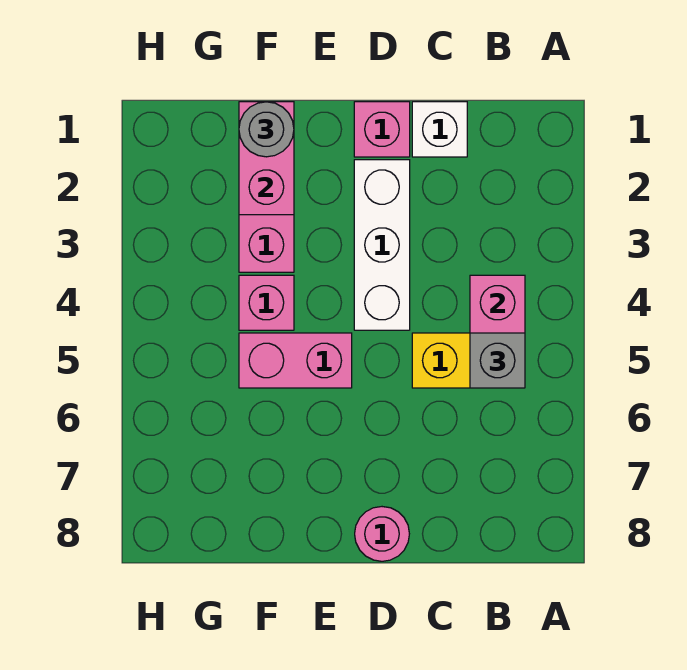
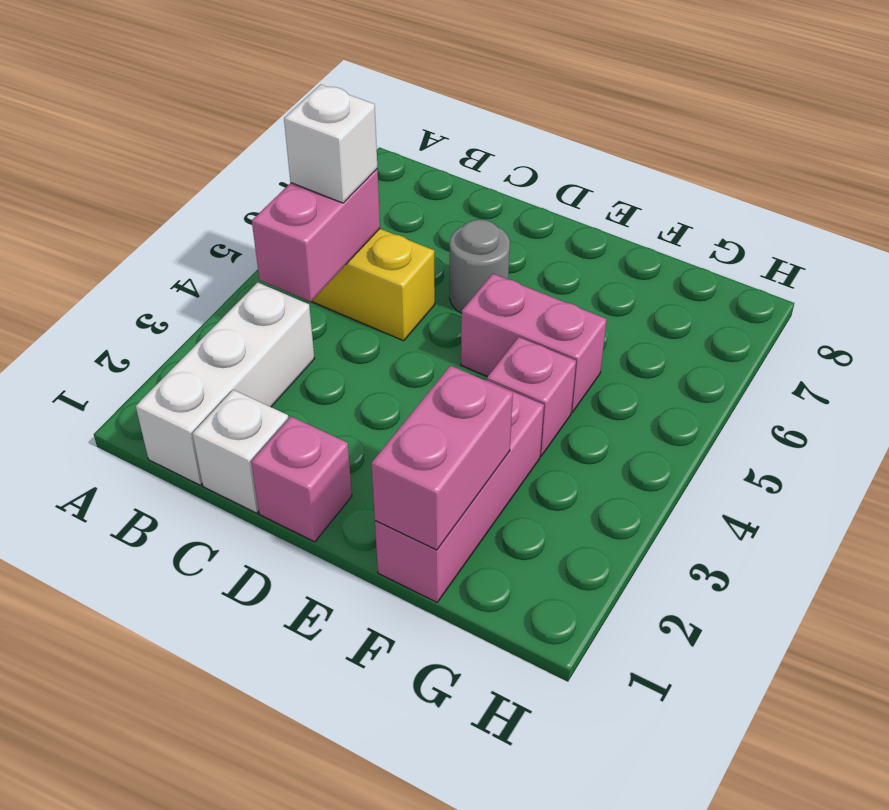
grey 1x1 brick [470,333,525,388] -> white 1x1 brick [284,84,377,203]
white 1x3 brick [354,160,410,330] -> white 1x3 brick moved to [136,282,315,485]
pink 1x1 round brick [355,507,409,561] -> none
grey 1x1 round brick [239,102,294,157] -> grey 1x1 round brick moved to [450,220,510,313]

